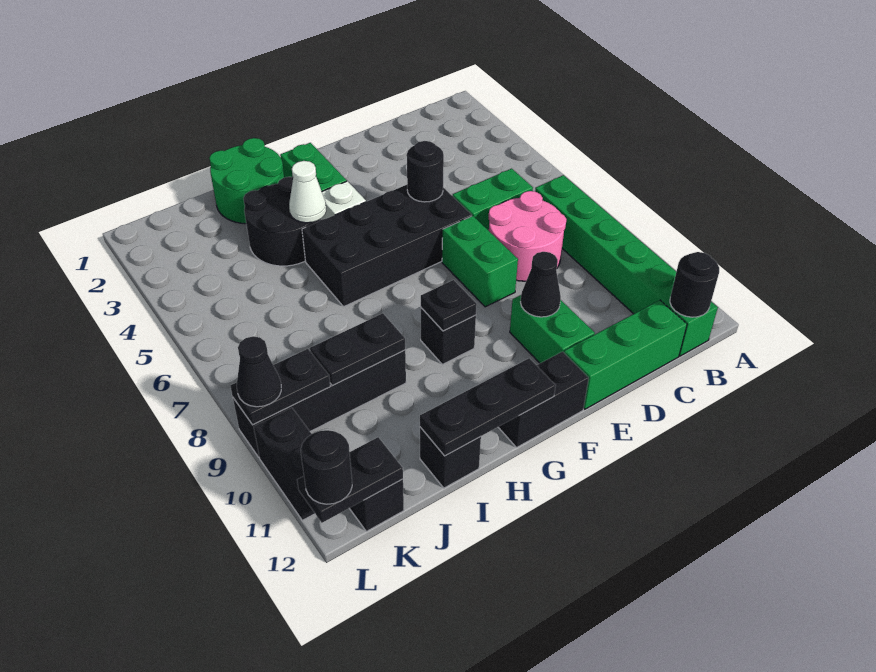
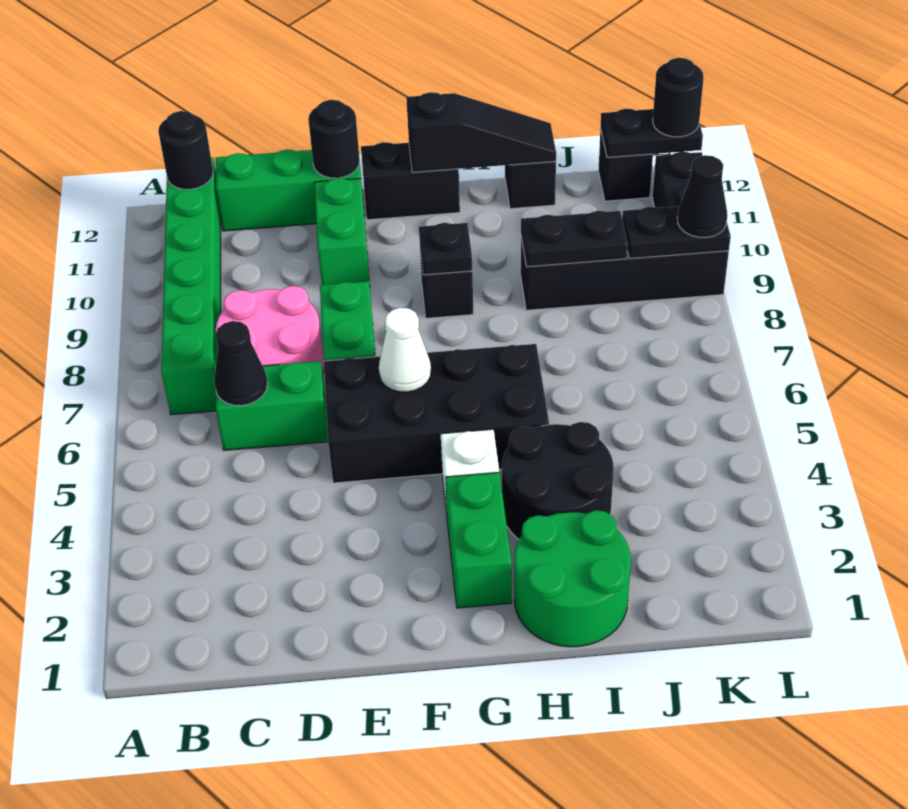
black 1x1 round brick [407,141,444,202] -> black 1x1 round brick moved to [308,100,360,178]
black 1x1 cone [521,252,561,317] -> black 1x1 cone moved to [214,321,268,406]
black 1x3 plate [420,358,556,456] -> black 1x3 slope [406,92,556,172]
white 1x1 cone [289,161,326,223] -> white 1x1 cone moved to [379,308,431,392]

